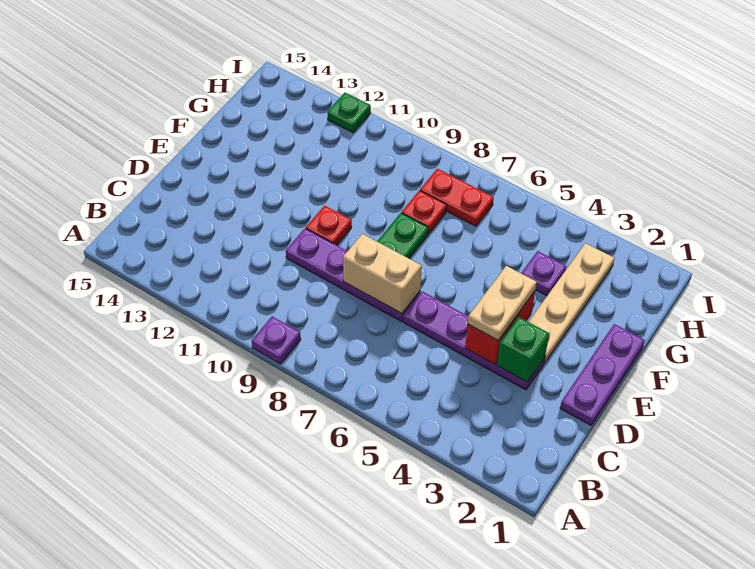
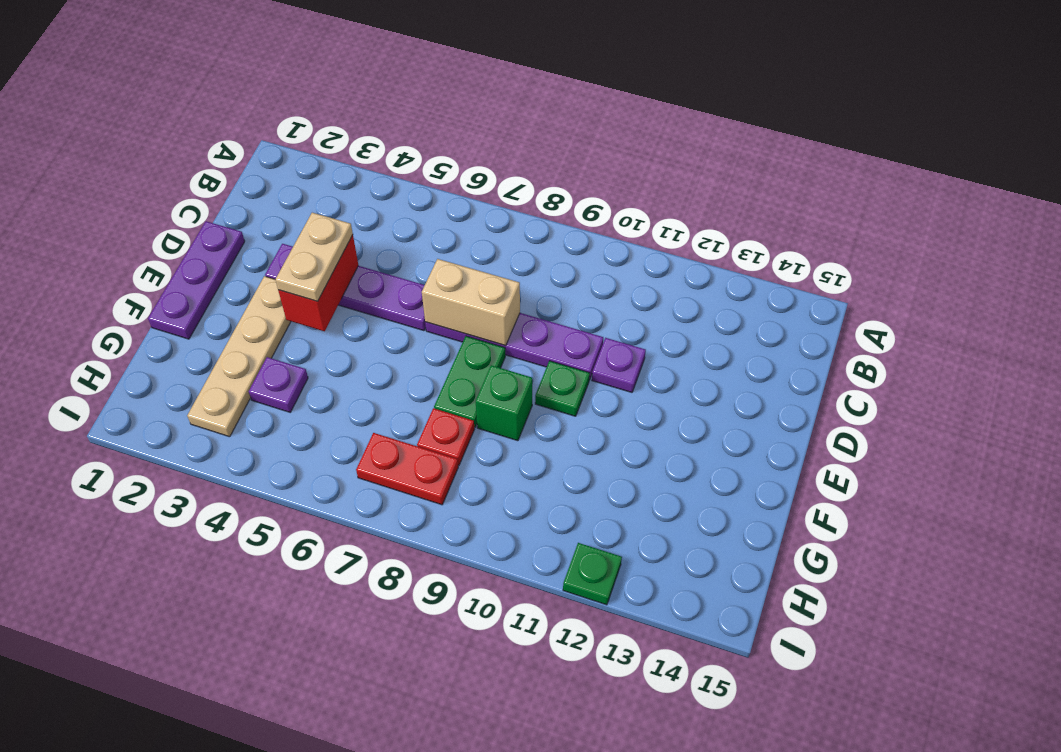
purple 1x1 plate [252,316,301,364] -> purple 1x1 plate moved to [592,338,646,392]
green 1x1 brick [497,317,549,382] -> green 1x1 brick moved to [476,365,532,441]
red 1x1 plate [306,205,352,245] -> green 1x1 plate [535,361,590,416]

